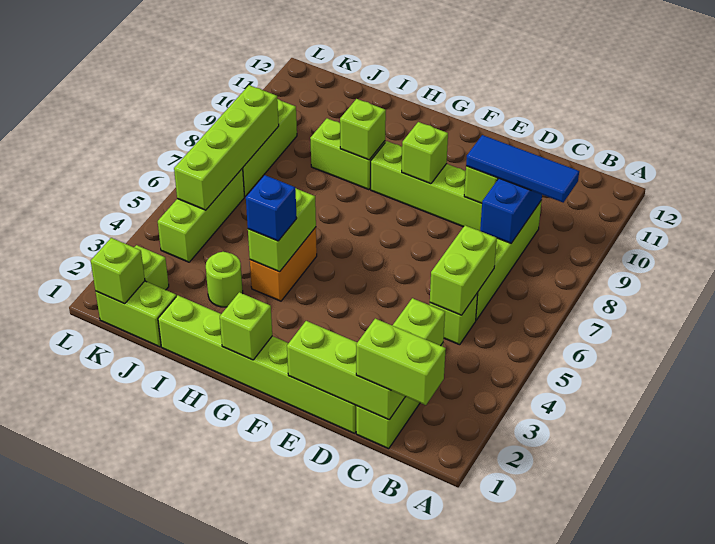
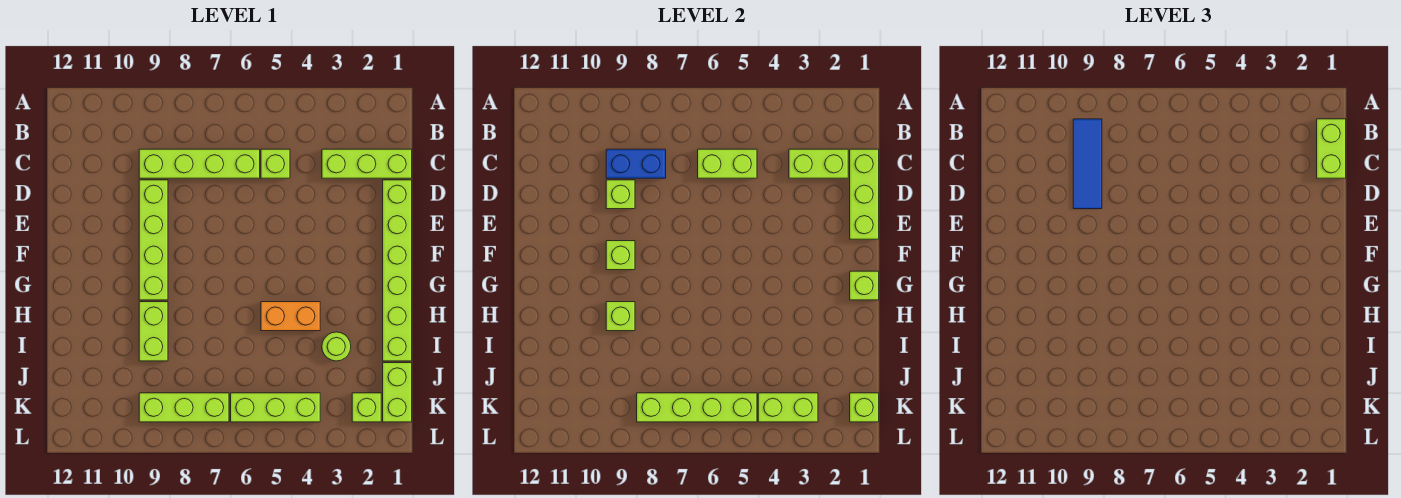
lime 1x2 brick [248,188,316,272] -> lime 1x2 brick moved to [758,393,818,422]
blue 1x1 brick [246,175,297,241] -> none

